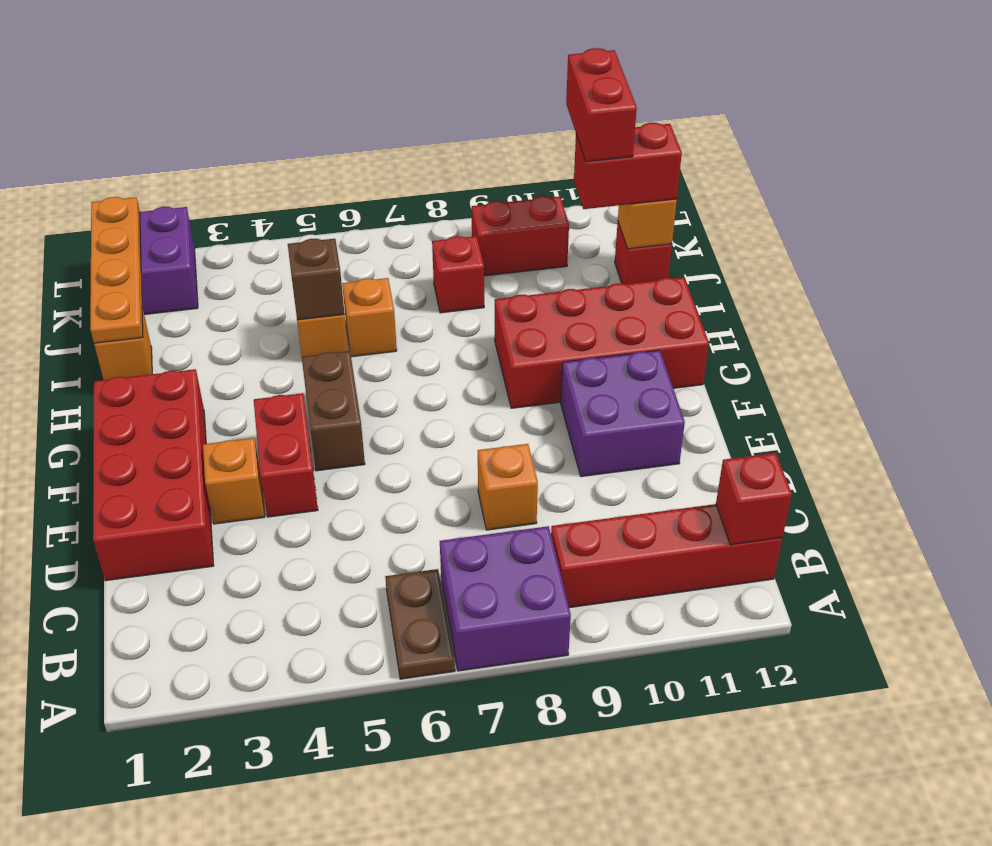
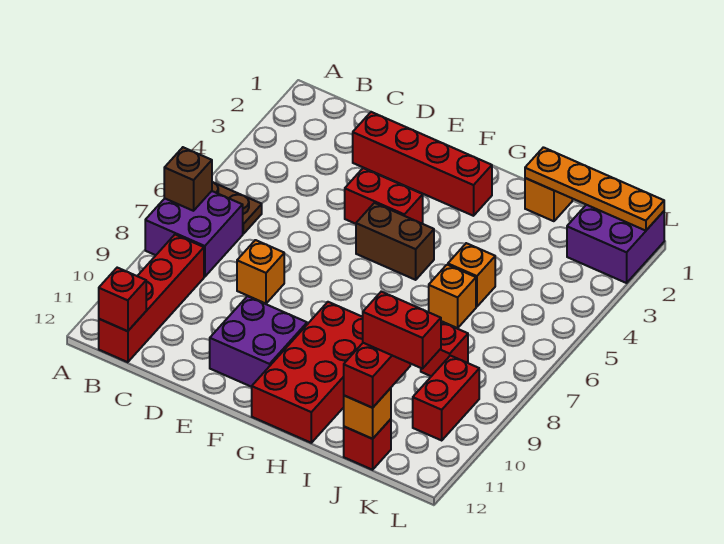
red 2x4 brick [93,369,214,581] -> red 1x4 brick [353,112,492,216]
orange 1x1 brick [203,438,265,524] -> none
brown 1x1 brick [288,239,344,320] -> brown 1x1 brick moved to [164,147,212,211]

